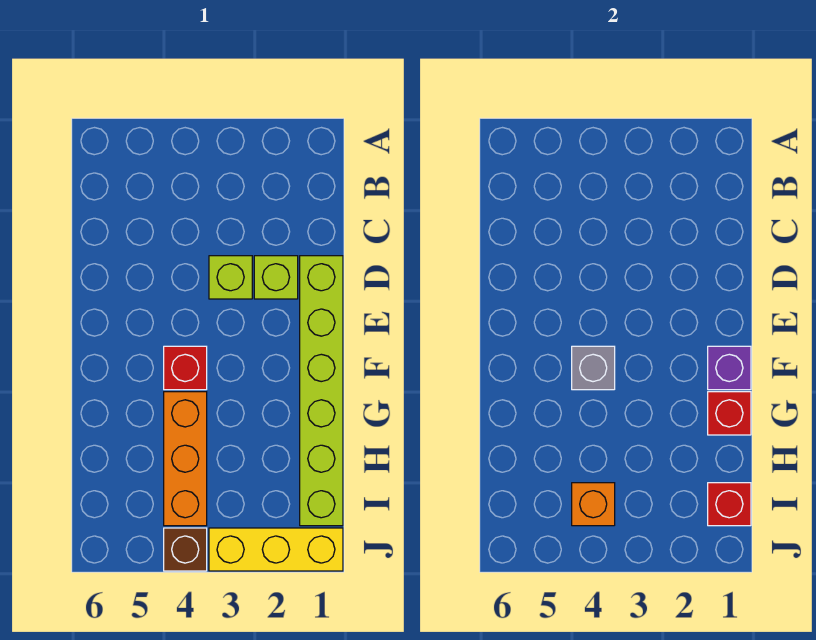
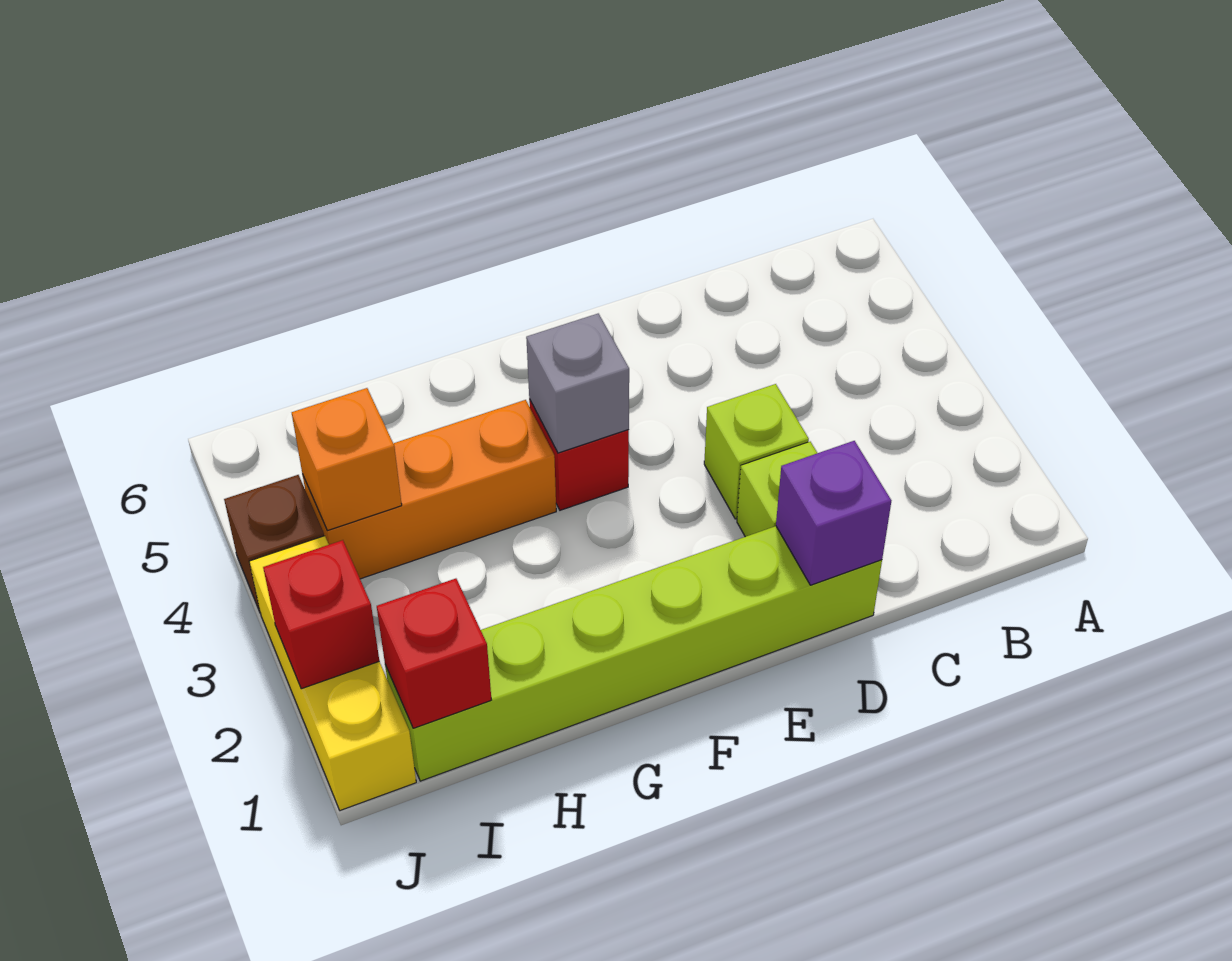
purple 1x1 brick [708,346,751,390] -> purple 1x1 brick moved to [776,441,891,585]
red 1x1 brick [708,392,751,435] -> red 1x1 brick moved to [263,540,379,689]

